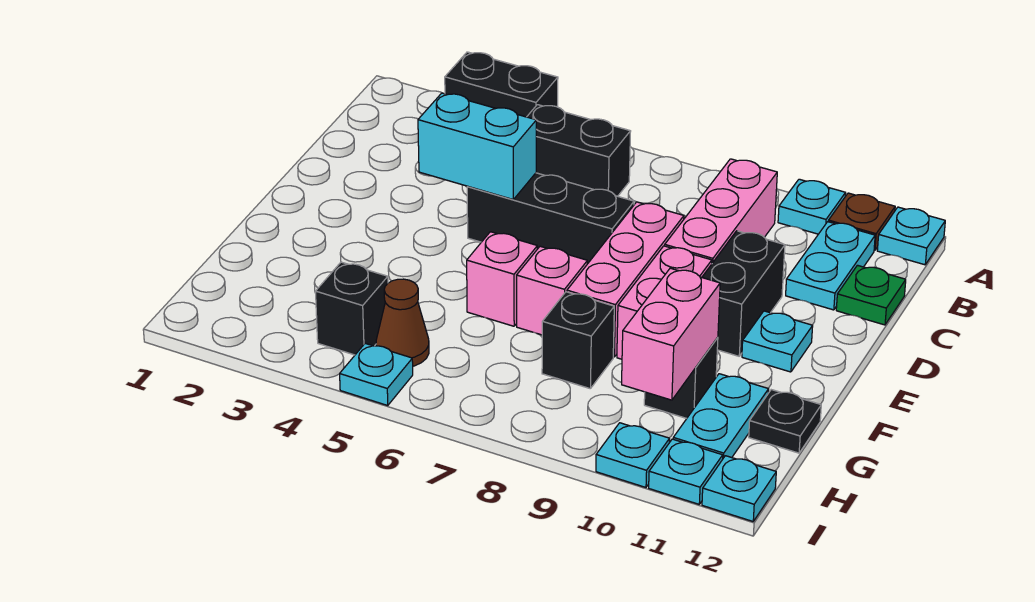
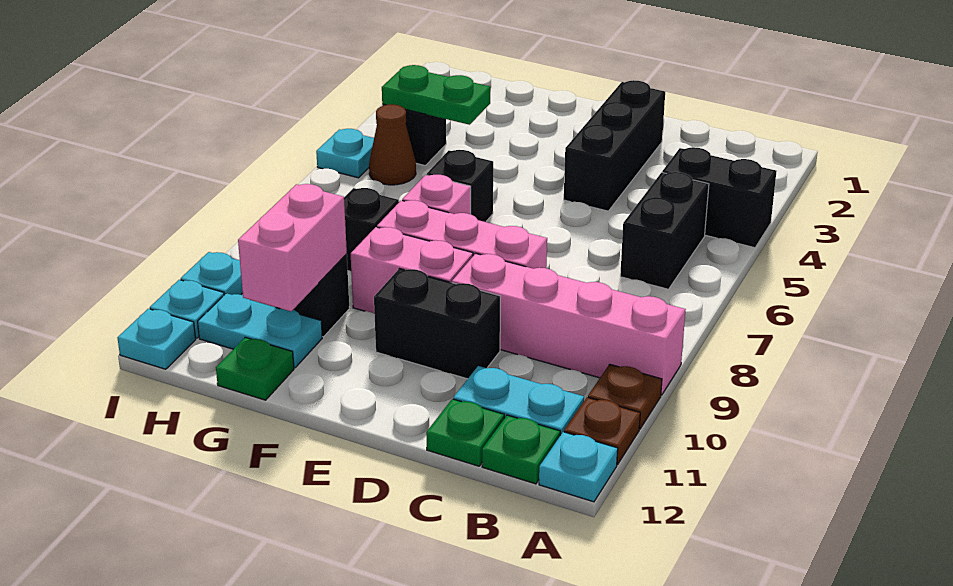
black 1x2 brick [445,52,558,117] -> black 1x2 brick turned to [662,147,777,248]
cyan 1x1 plate [778,179,846,234] -> brown 1x1 plate [588,364,662,429]
pink 1x3 brick [665,159,777,263] -> pink 1x4 brick [452,253,686,395]
none -> green 1x1 plate [482,415,560,484]
cyan 1x2 brick [418,93,536,199] -> none
black 1x3 brick [467,173,634,264] -> black 1x3 brick moved to [564,80,665,211]
cyan 1x1 plate [742,311,813,372] -> none
pink 1x1 brick [467,232,537,326] -> black 1x1 brick [427,150,493,222]
none -> green 1x2 plate [382,65,490,125]
pink 1x2 brick [622,268,720,400] -> pink 1x2 brick turned to [238,184,347,311]
black 1x1 plate [749,390,821,453] -> green 1x1 plate [216,337,294,400]

